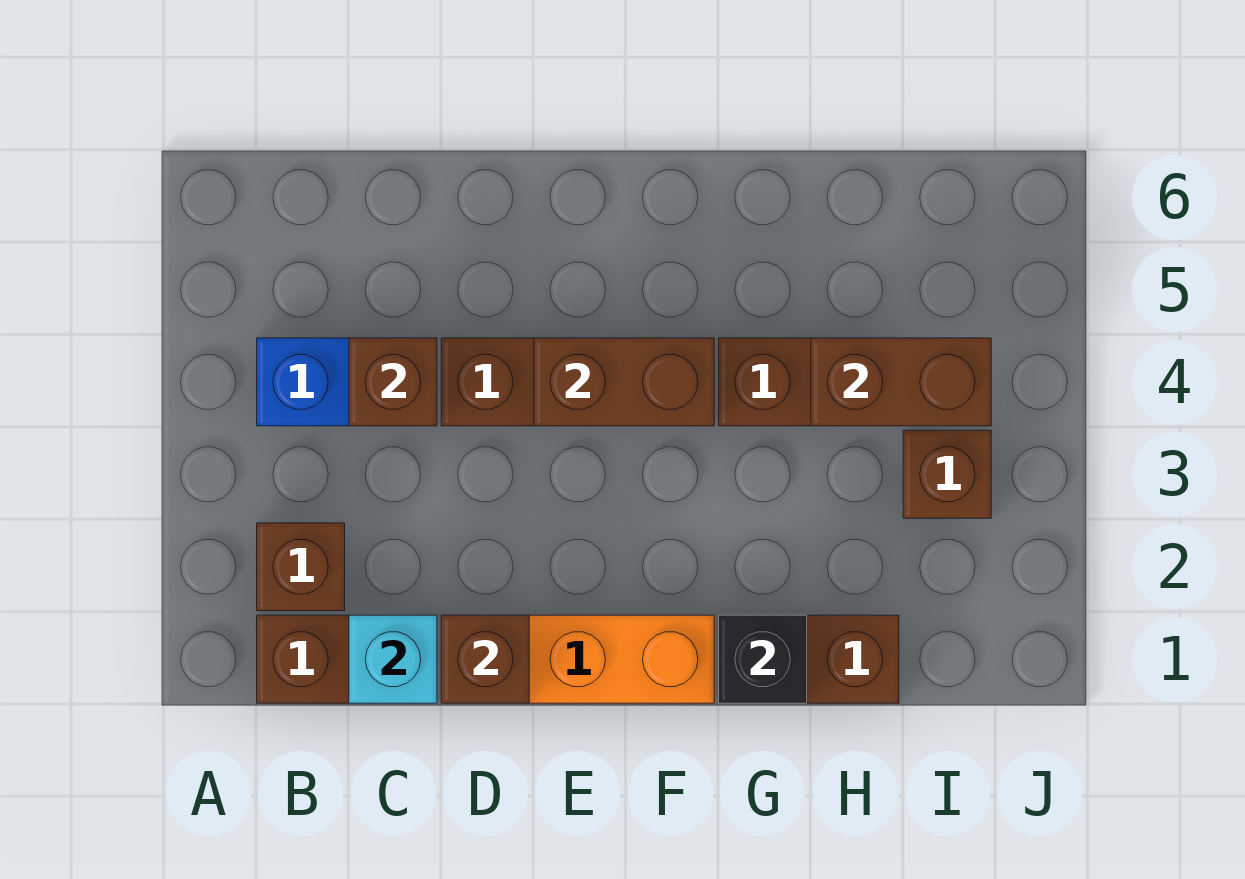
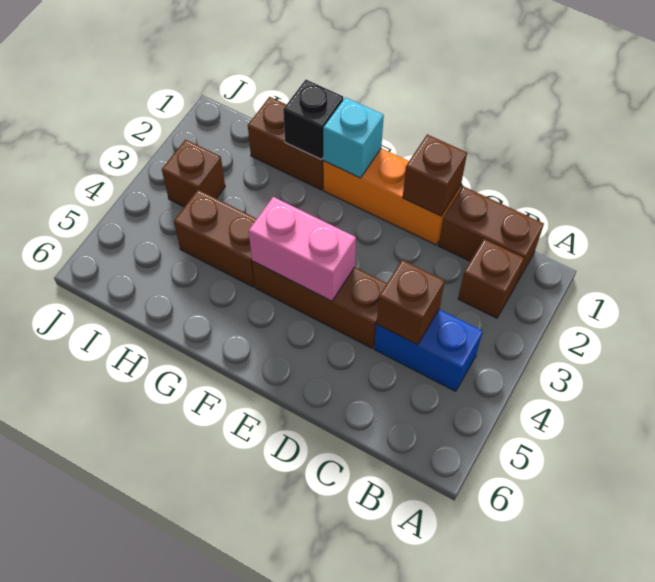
cyan 1x1 brick [349,615,437,703] -> cyan 1x1 brick moved to [323,97,384,178]
brown 1x2 brick [534,338,714,426] -> pink 1x2 brick [249,197,356,301]
brown 1x2 brick [811,338,991,426] -> none

